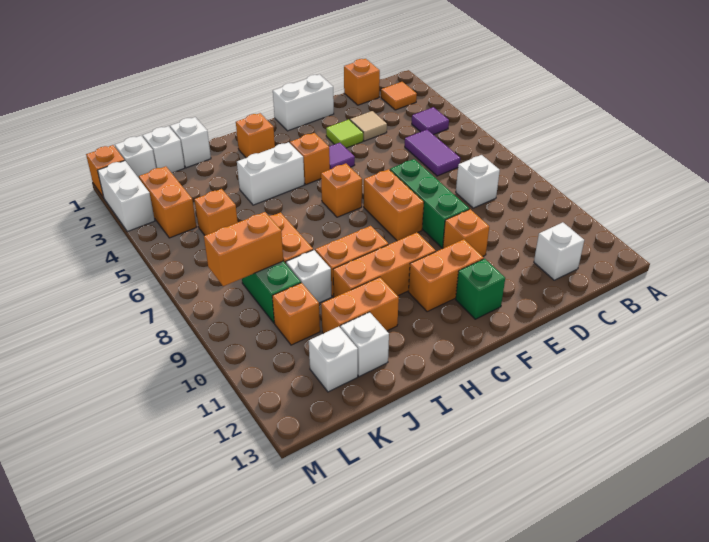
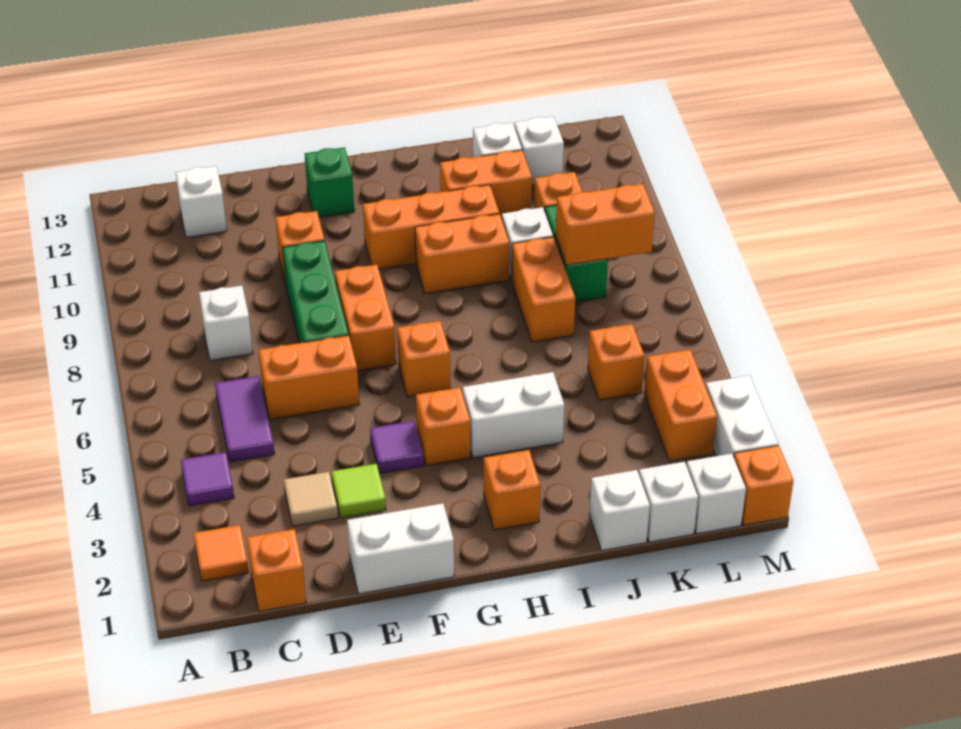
orange 1x2 brick [409,239,484,312] -> orange 1x2 brick moved to [259,335,359,419]

